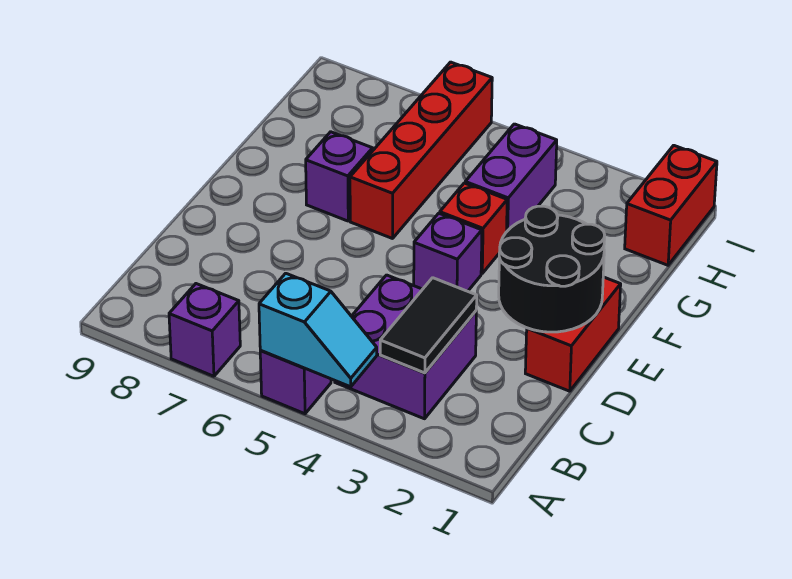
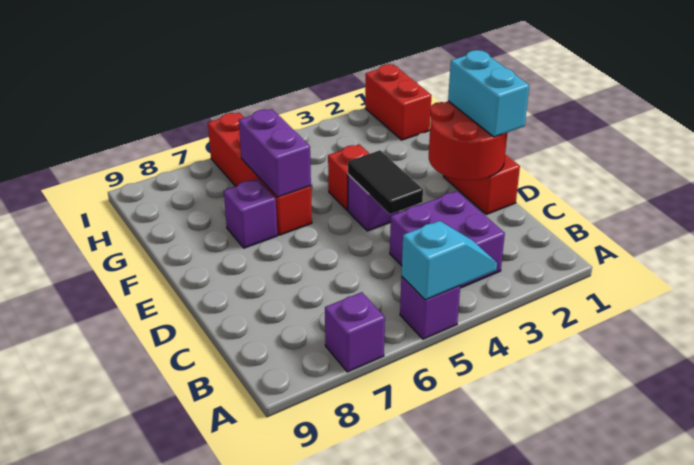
black 1x2 tile [380,278,477,373] -> black 1x2 tile moved to [348,150,423,214]
black 2x2 round brick [499,206,605,332] -> red 2x2 round brick [429,101,508,180]
none -> cyan 1x2 brick [448,50,529,137]
purple 1x2 brick [465,124,557,231] -> purple 1x2 brick moved to [239,109,311,197]

